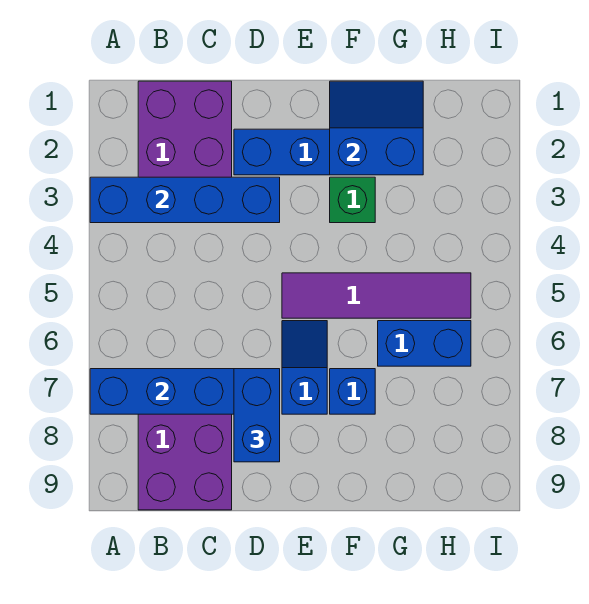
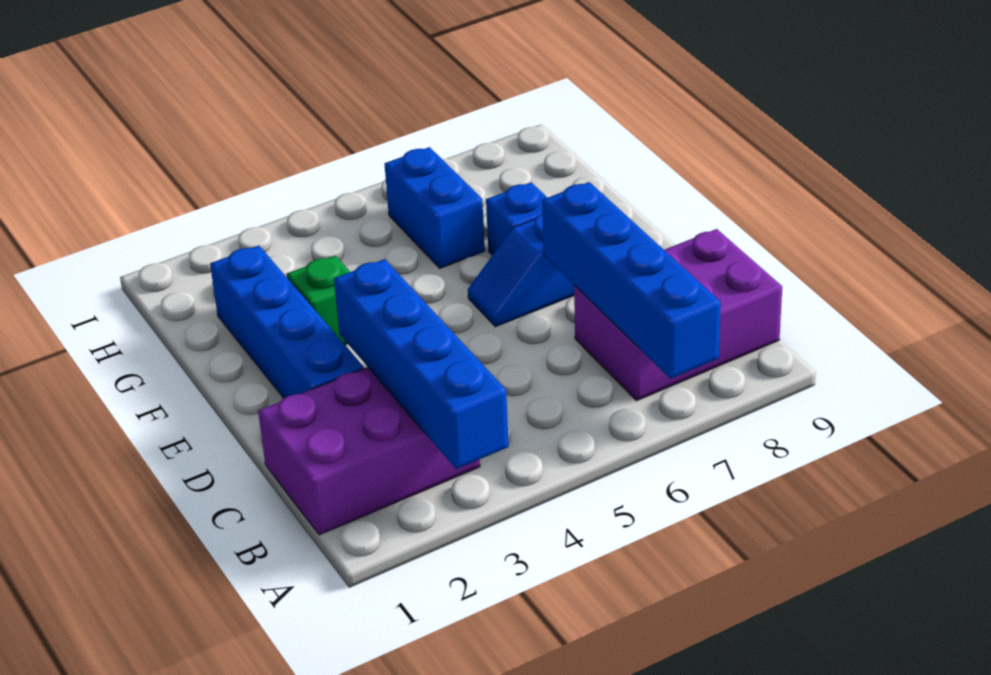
blue 1x2 brick [234,369,280,462] -> none
purple 1x4 tile [282,273,471,318] -> none
blue 2x2 slope [330,81,423,175] -> none

